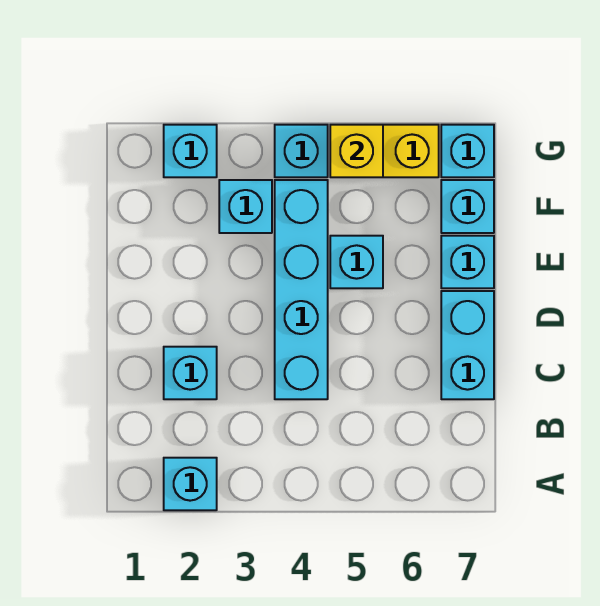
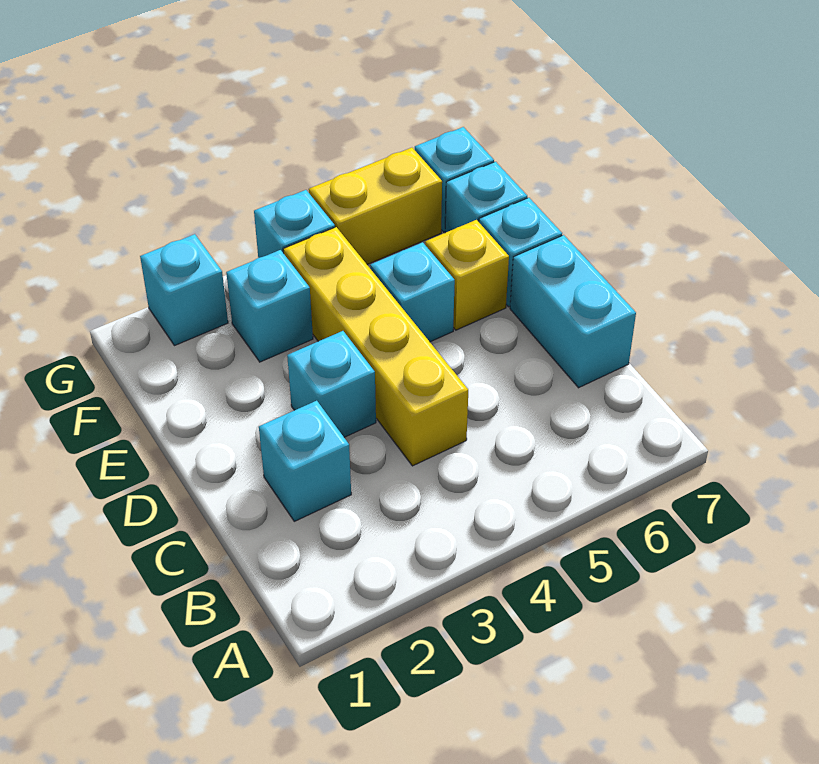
cyan 1x1 brick [164,458,217,510] -> cyan 1x1 brick moved to [287,331,376,437]
cyan 1x4 brick [275,180,328,399] -> yellow 1x4 brick [283,227,468,466]
yellow 1x1 brick [330,125,383,177] -> yellow 1x1 brick moved to [425,220,509,330]

